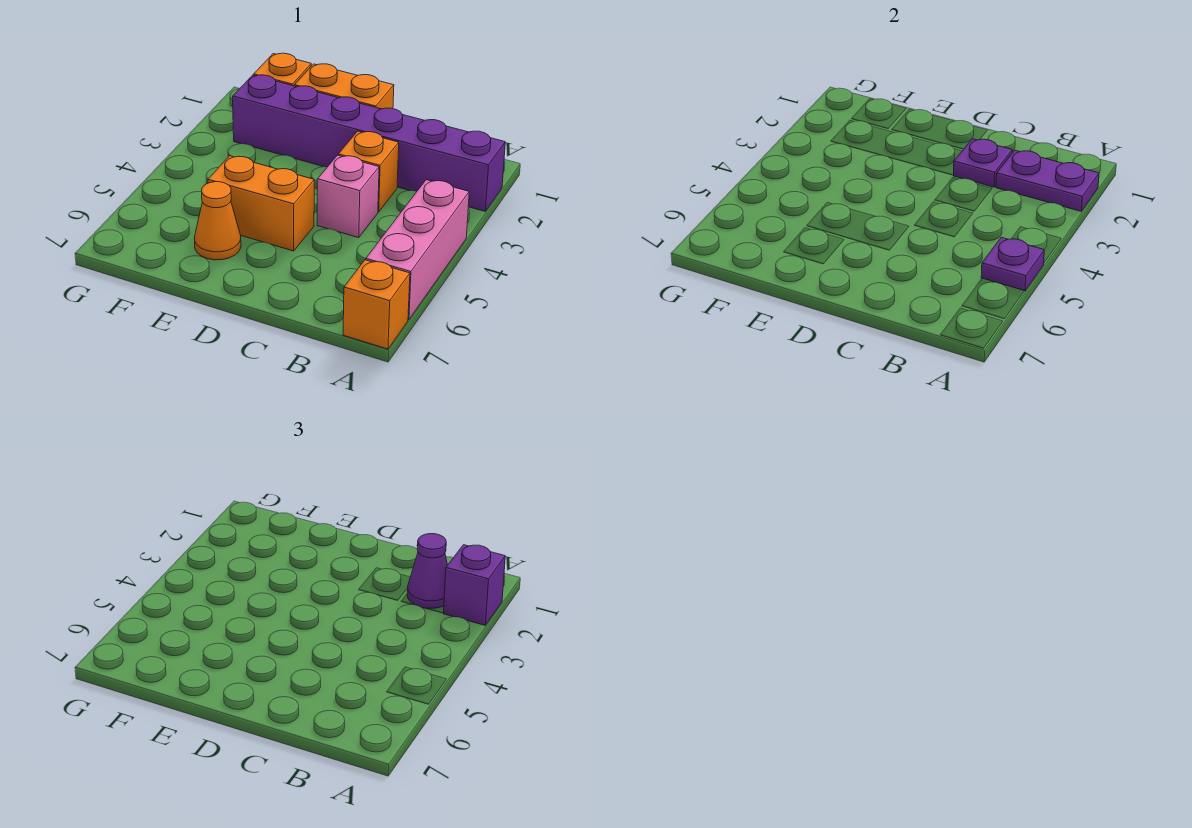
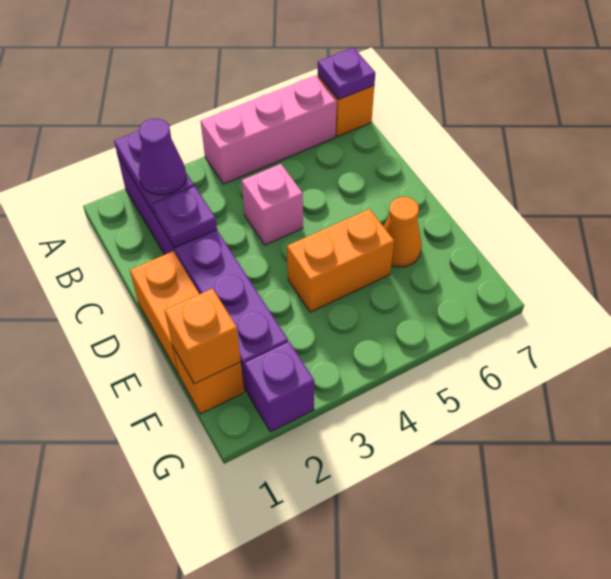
purple 1x1 brick [443,545,505,625] -> purple 1x1 brick moved to [244,342,314,432]
purple 1x1 plate [981,237,1044,291] -> purple 1x1 plate moved to [318,48,375,100]
orange 1x1 brick [338,131,399,212] -> orange 1x1 brick moved to [165,289,241,384]
orange 1x2 brick [208,156,314,251] -> orange 1x2 brick turned to [287,209,394,312]

